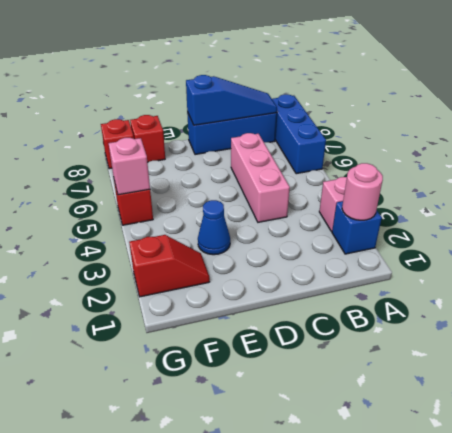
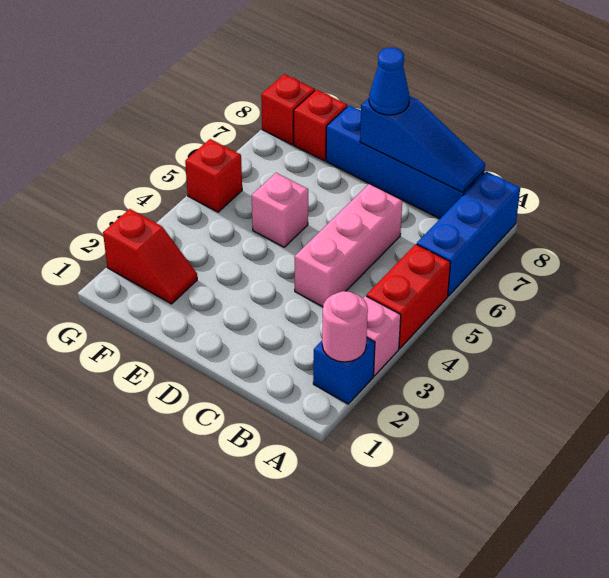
none -> red 1x2 brick [367,244,451,348]
blue 1x3 brick [187,112,277,155] -> blue 1x4 brick [326,105,484,219]
blue 1x1 cone [198,200,230,255] -> blue 1x1 cone moved to [369,48,410,115]
pink 1x1 brick [109,138,150,195] -> pink 1x1 brick moved to [252,173,308,247]

